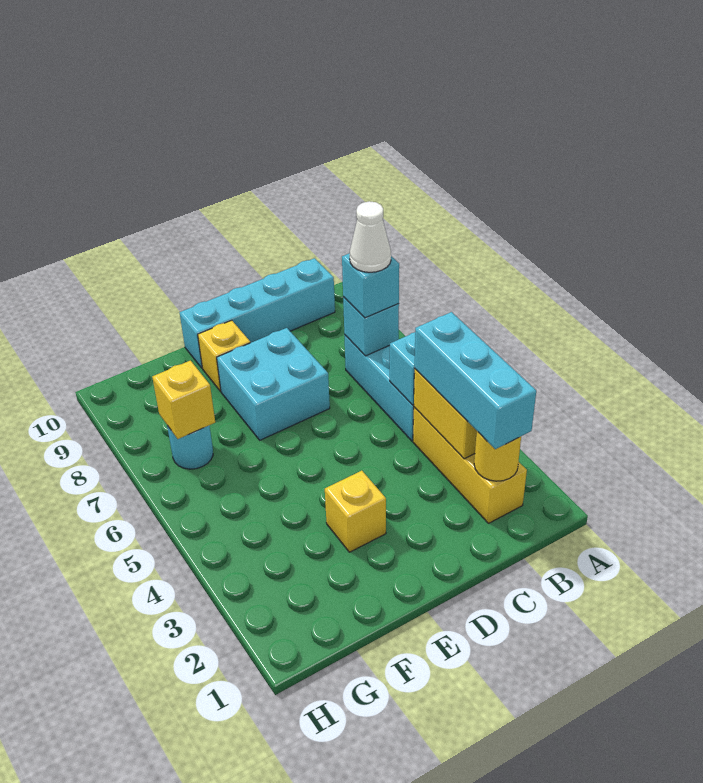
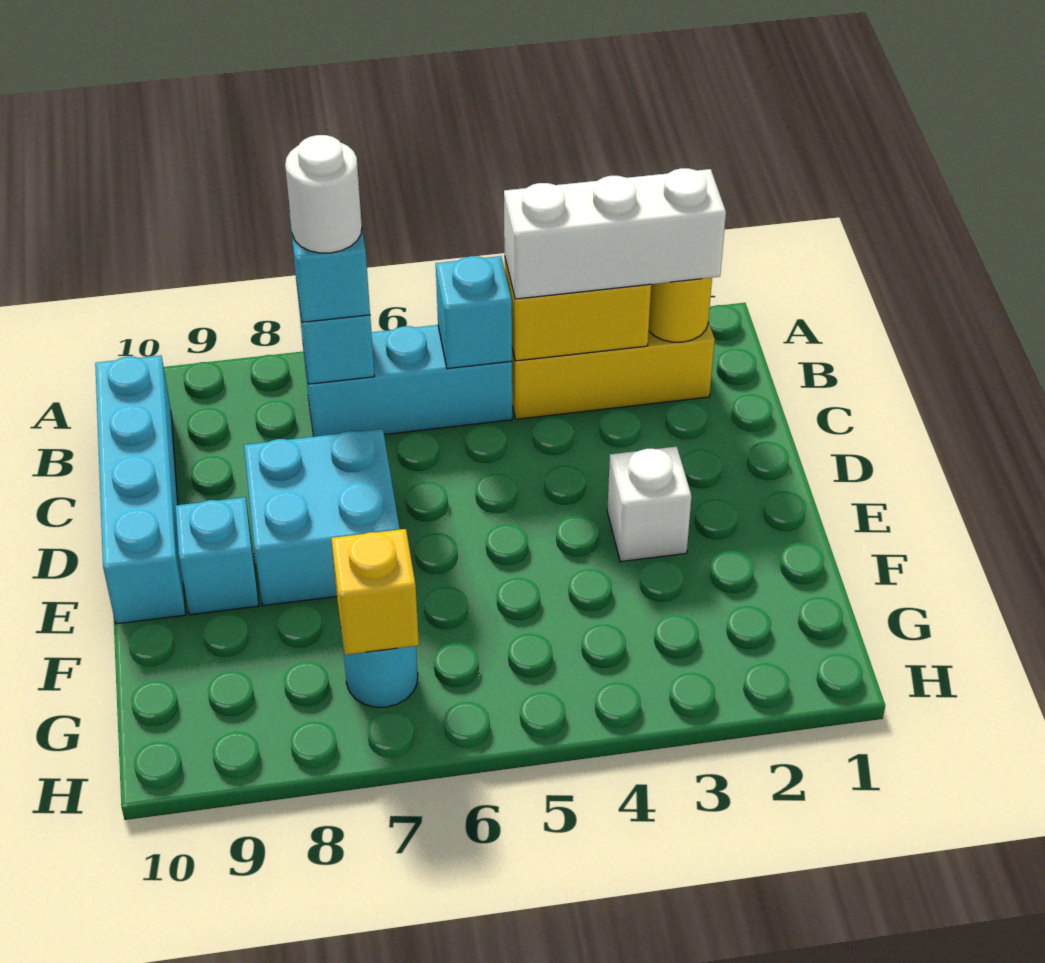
cyan 1x3 brick [415,312,536,449] -> white 1x3 brick [504,168,726,299]
white 1x1 cone [350,201,391,272] -> white 1x1 round brick [285,135,362,253]
yellow 1x1 brick [325,471,386,552] -> white 1x1 brick [607,446,692,562]
yellow 1x1 brick [198,320,250,391] -> cyan 1x1 brick [175,497,259,615]

